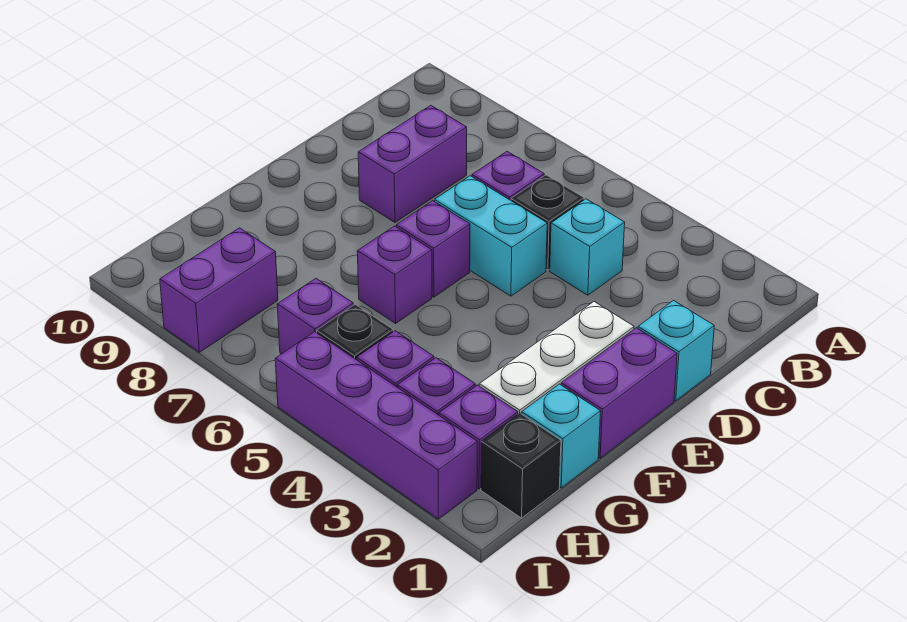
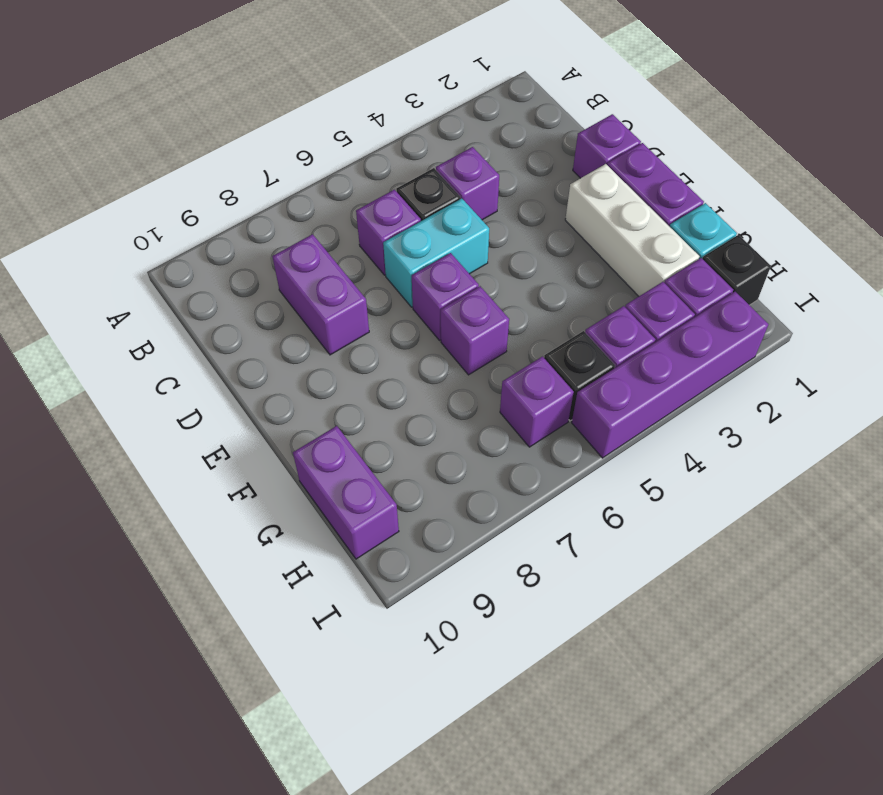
cyan 1x1 brick [550,199,625,295] -> purple 1x1 brick [436,147,499,220]
cyan 1x1 brick [638,301,714,401] -> purple 1x1 brick [573,114,641,178]
purple 1x2 brick [160,228,278,352] -> purple 1x2 brick moved to [293,426,399,559]

